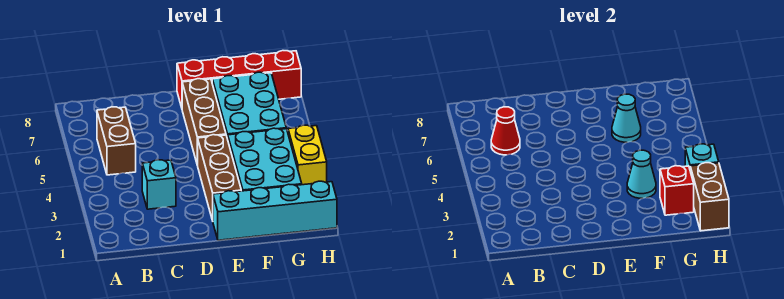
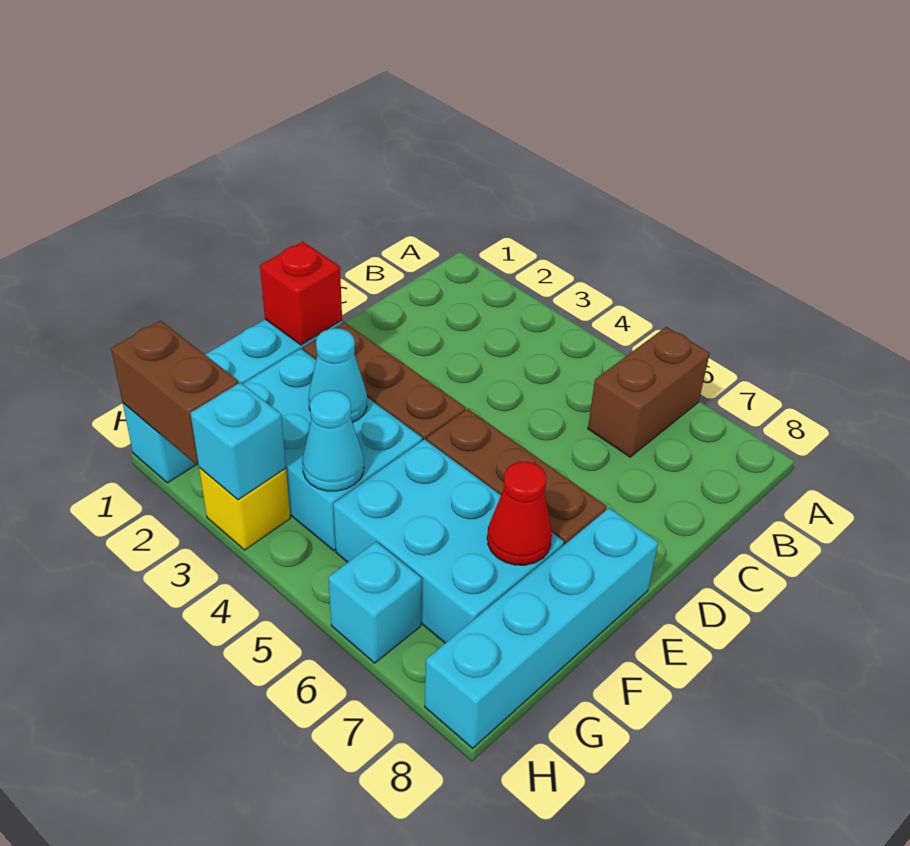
brown 1x2 brick [97,107,136,175] -> brown 1x2 brick turned to [588,327,710,457]
red 1x1 cone [491,107,520,155] -> red 1x1 cone moved to [487,462,552,565]
cyan 1x1 brick [142,160,176,209] -> cyan 1x1 brick moved to [328,541,422,663]
red 1x4 brick [177,51,301,108] -> cyan 1x4 brick [425,508,658,748]
cyan 1x1 cone [612,94,641,142] -> cyan 1x1 cone moved to [302,390,364,491]
red 1x1 brick [660,166,694,215] -> red 1x1 brick moved to [260,241,342,345]
yellow 1x2 brick [288,125,327,185] -> yellow 1x1 brick [199,468,290,550]

